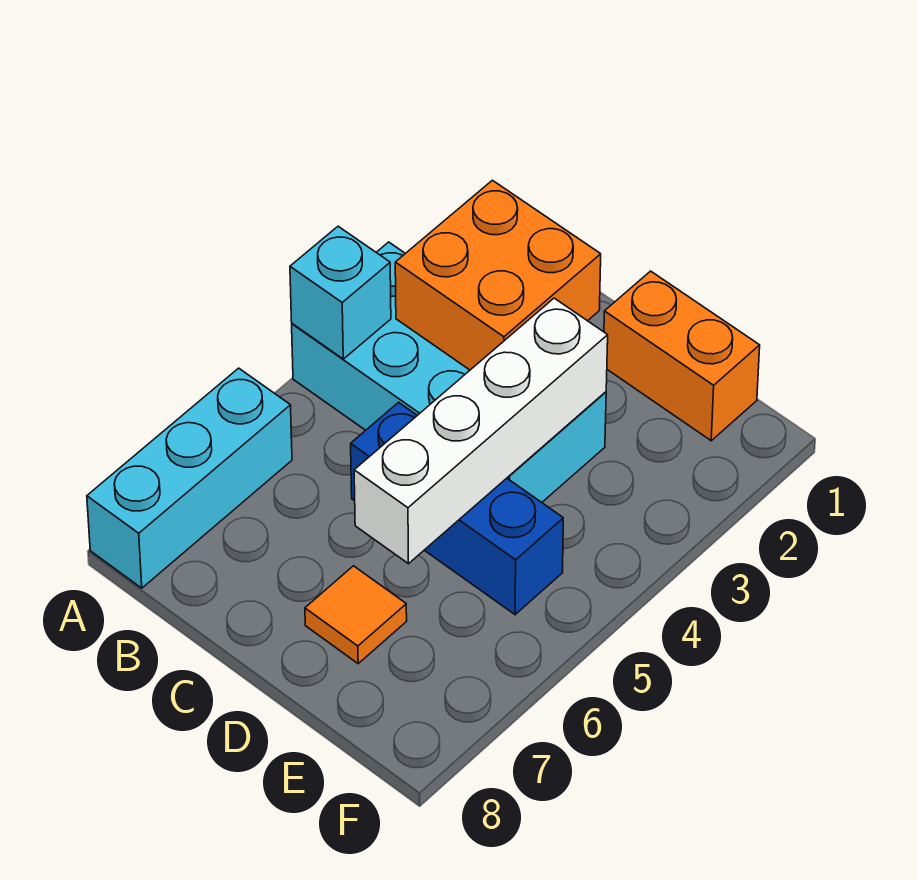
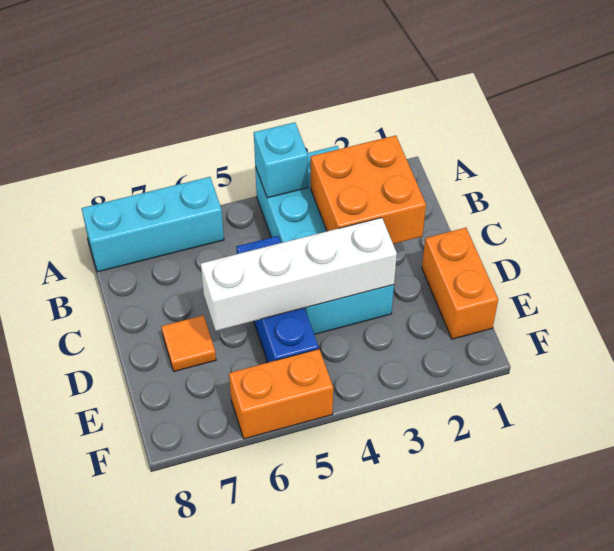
none -> orange 1x2 brick [229,349,333,439]

